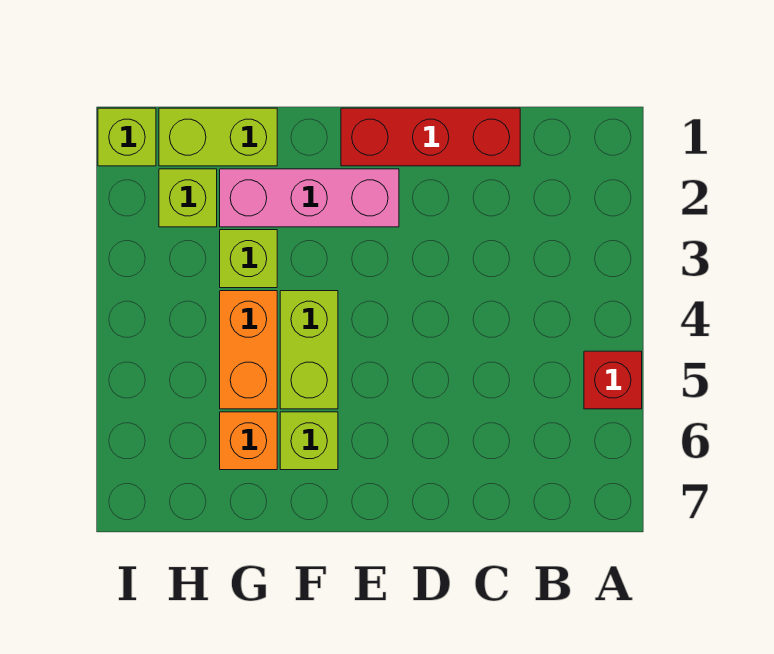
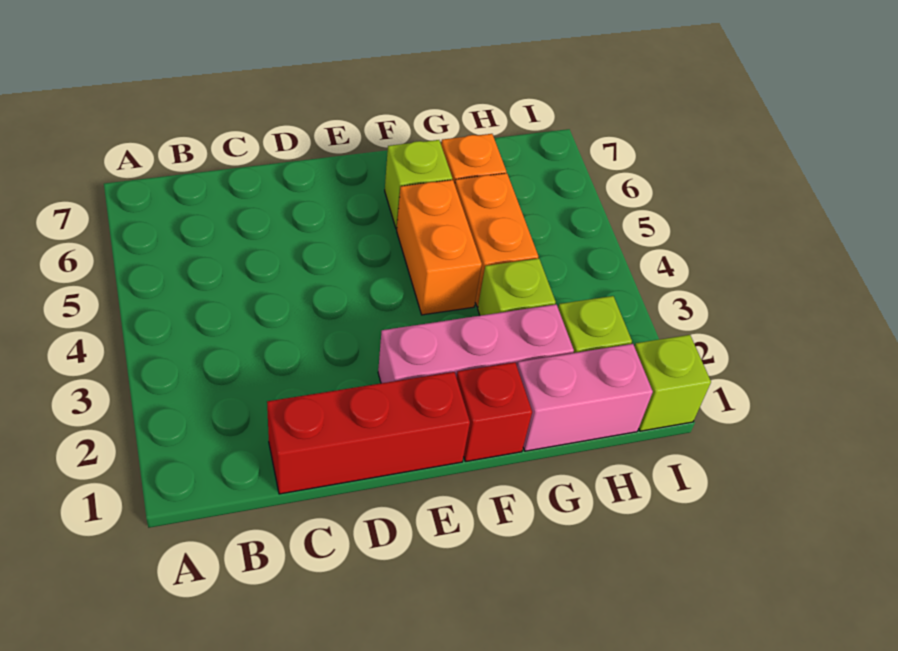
red 1x1 brick [584,351,642,409] -> red 1x1 brick moved to [456,362,532,462]
lime 1x2 brick [280,291,338,409] -> orange 1x2 brick [397,180,482,315]
lime 1x2 brick [159,108,277,166] -> pink 1x2 brick [517,344,653,451]

